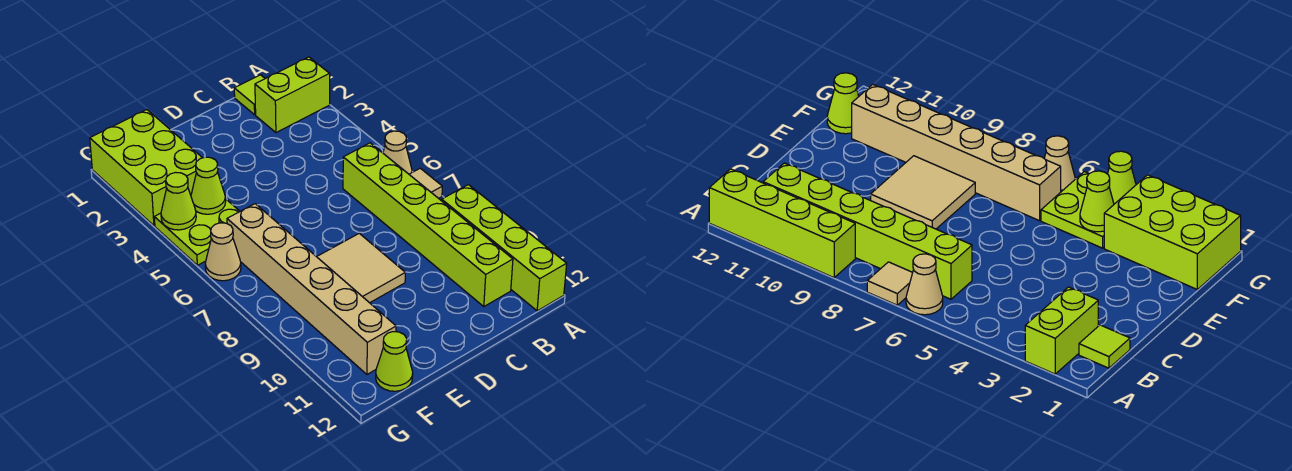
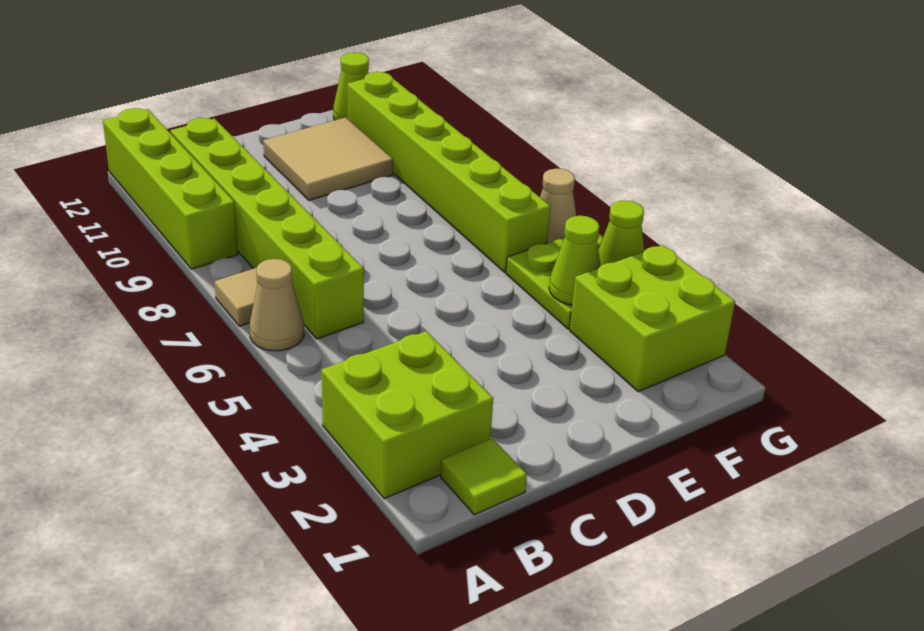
lime 1x2 brick [255,57,330,133] -> lime 2x2 brick [321,331,493,499]
tan 2x2 tile [317,233,405,303] -> tan 2x2 tile moved to [263,117,393,200]
lime 2x3 brick [90,110,202,226] -> lime 2x2 brick [570,245,735,392]
tan 1x6 brick [227,204,396,374] -> lime 1x6 brick [347,72,550,272]

